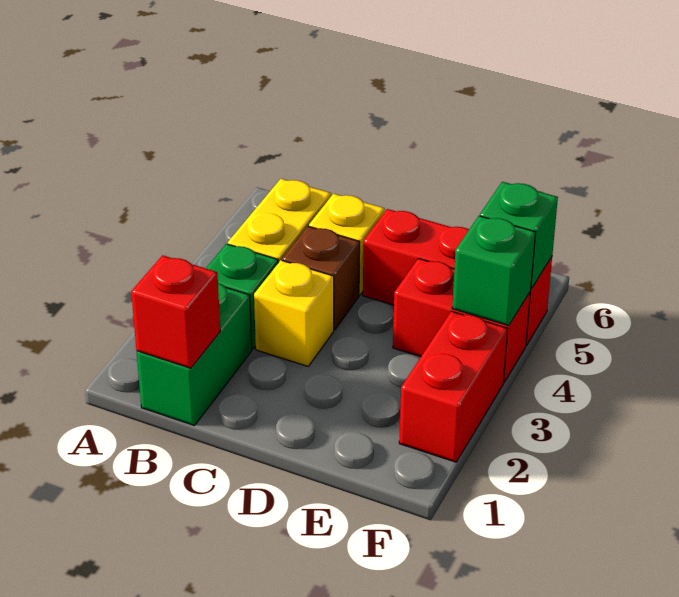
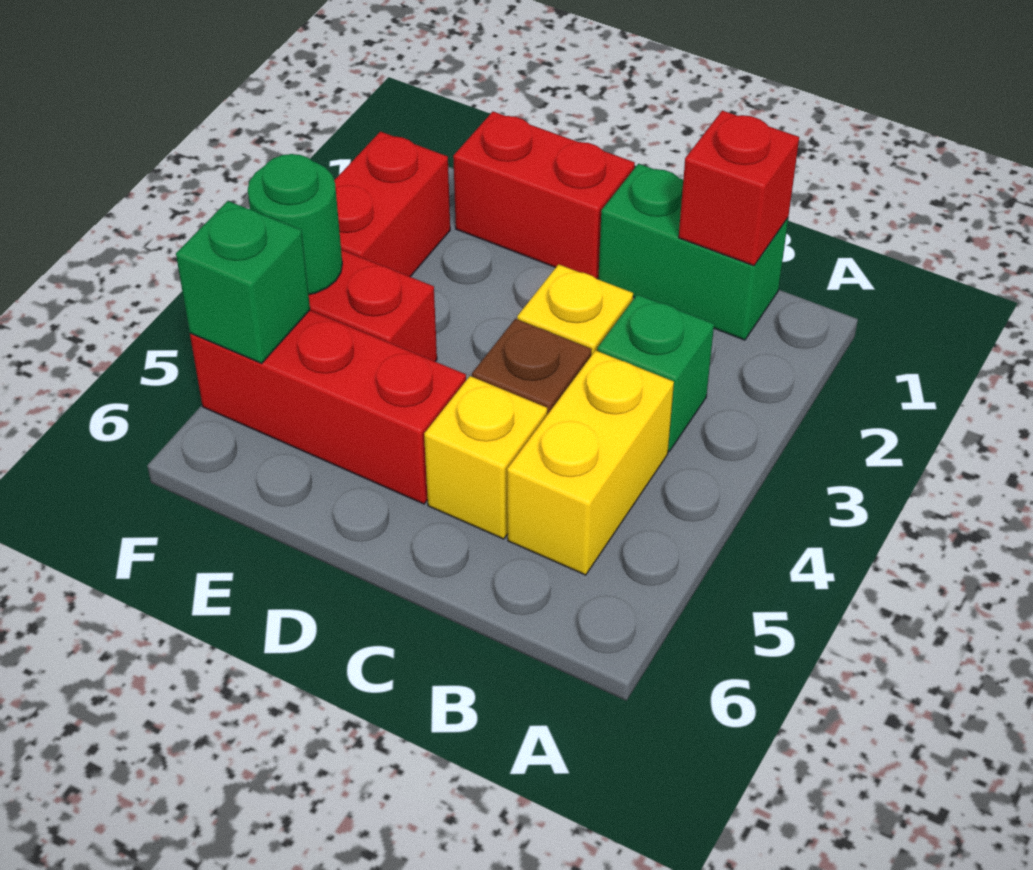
green 1x2 brick [137,283,252,426] -> green 1x2 brick turned to [598,164,788,340]
none -> red 1x2 brick [453,112,635,279]
green 1x1 brick [452,216,536,326] -> green 1x1 round brick [248,154,342,294]

